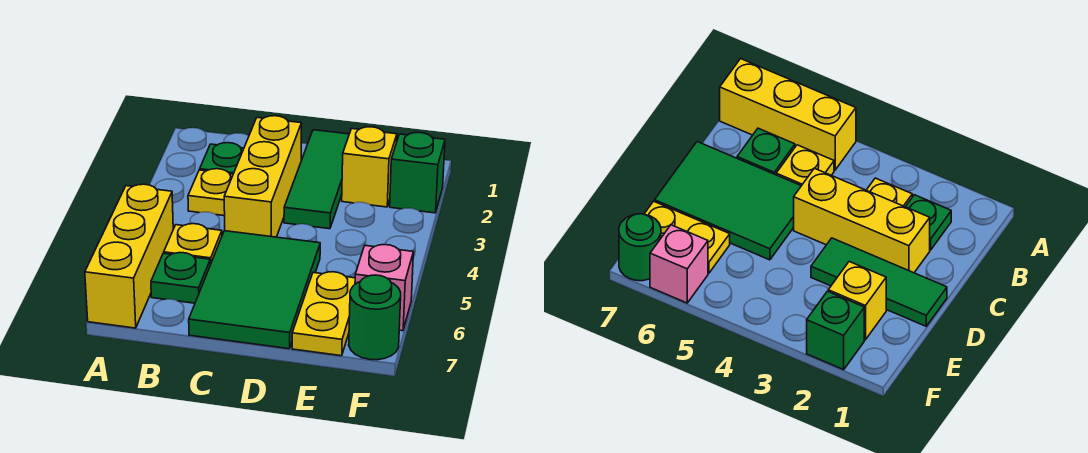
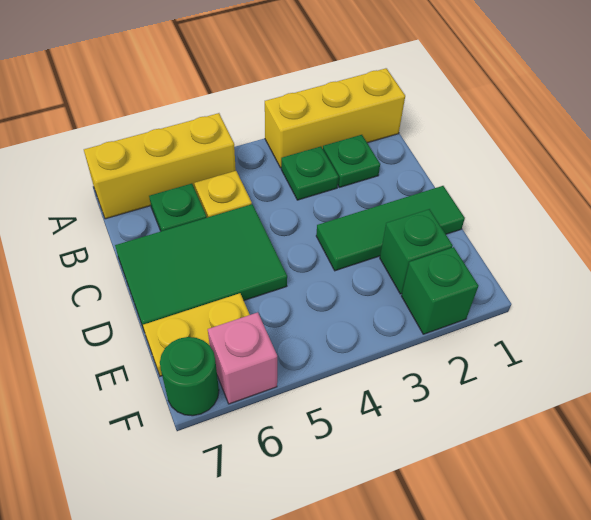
yellow 1x1 plate [188,169,233,216] -> green 1x1 plate [281,146,339,200]
yellow 1x3 brick [224,116,302,237] -> yellow 1x3 brick moved to [265,68,405,168]
yellow 1x1 brick [342,127,397,207] -> green 1x1 brick [380,209,453,294]

